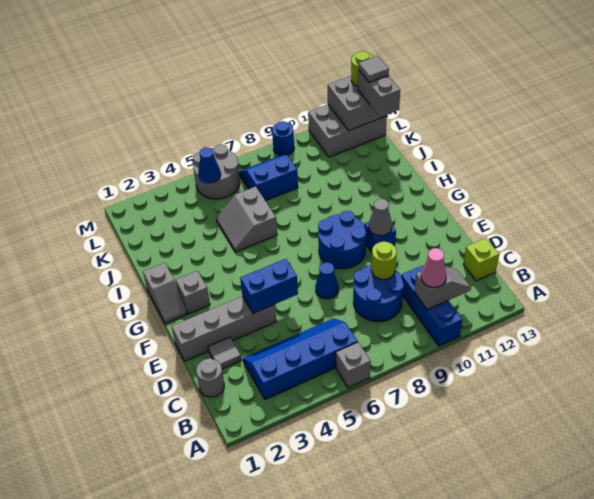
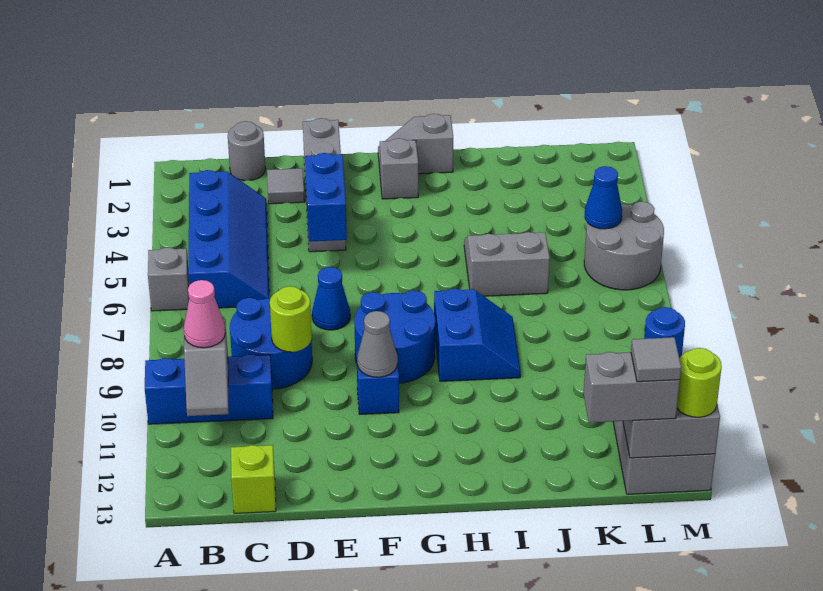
blue 2x2 slope [239,155,298,201] -> blue 2x2 slope moved to [434,289,521,381]

